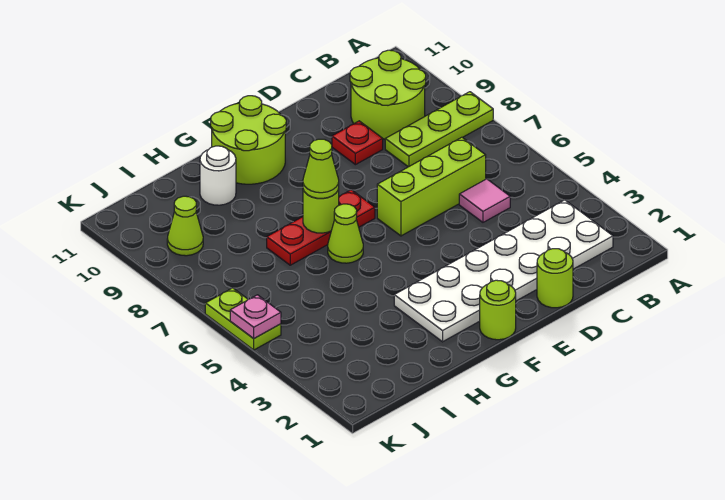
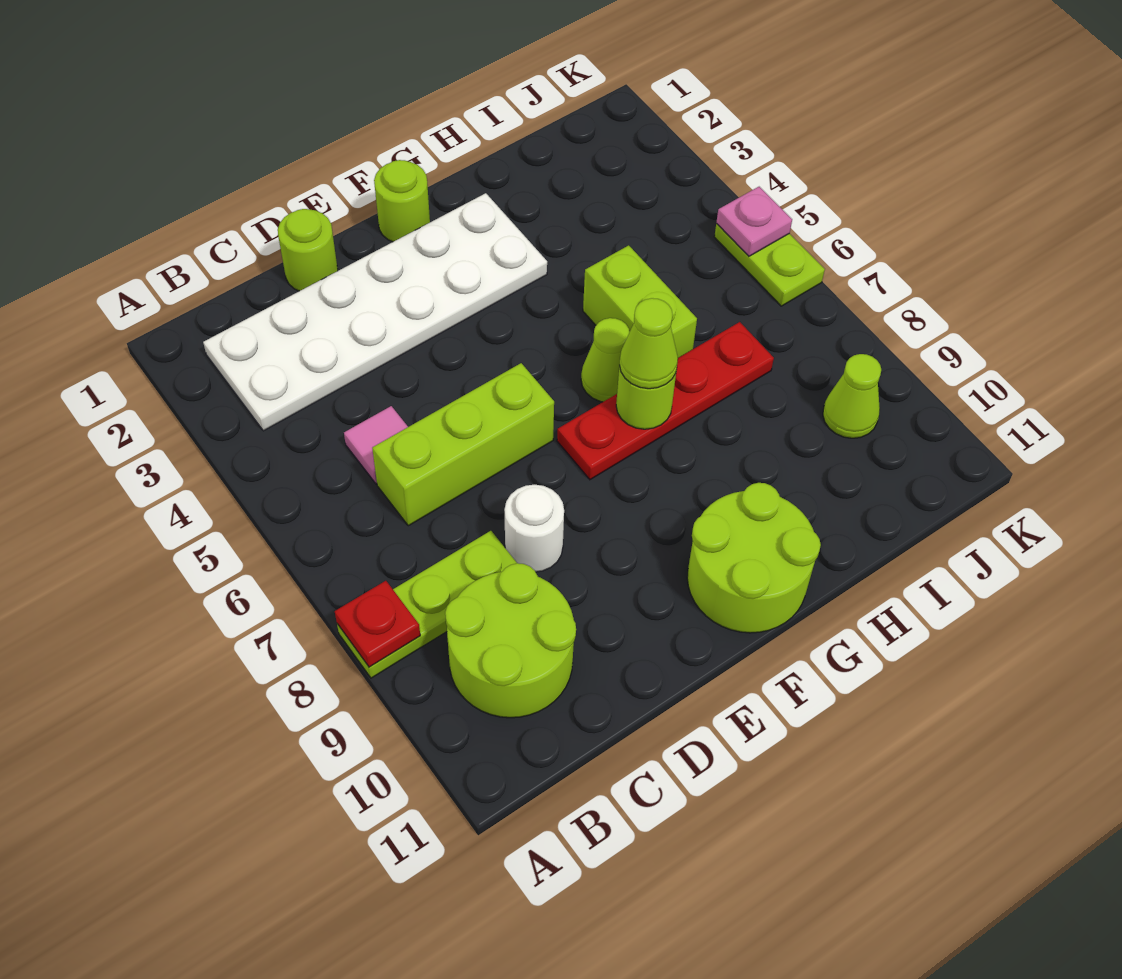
red 1x1 plate [332,121,383,165] -> red 1x1 plate moved to [335,581,420,667]
red 1x3 plate [267,190,375,265] -> red 1x4 plate [557,322,774,480]
none -> lime 1x2 brick [583,245,697,358]
white 1x1 round brick [200,146,236,205] -> white 1x1 round brick moved to [504,485,564,572]

